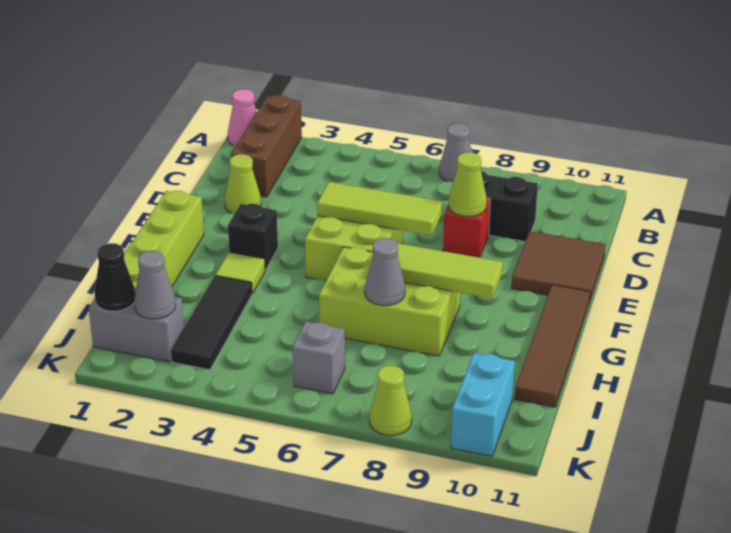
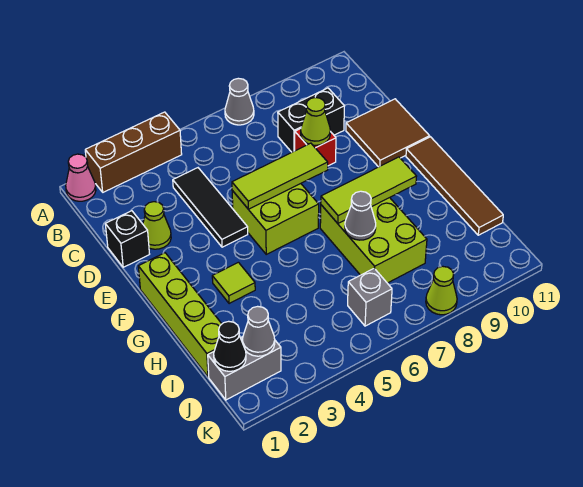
brown 1x3 brick [231,95,302,197] -> brown 1x3 brick turned to [85,112,182,192]
black 1x1 brick [228,204,278,270] -> black 1x1 brick moved to [105,211,149,267]
lime 2x3 brick [319,247,460,356] -> lime 2x3 brick turned to [320,198,427,283]
black 1x3 tile [171,276,252,370] -> black 1x3 tile moved to [173,168,248,247]
cyan 1x2 brick [451,353,515,456] -> none

